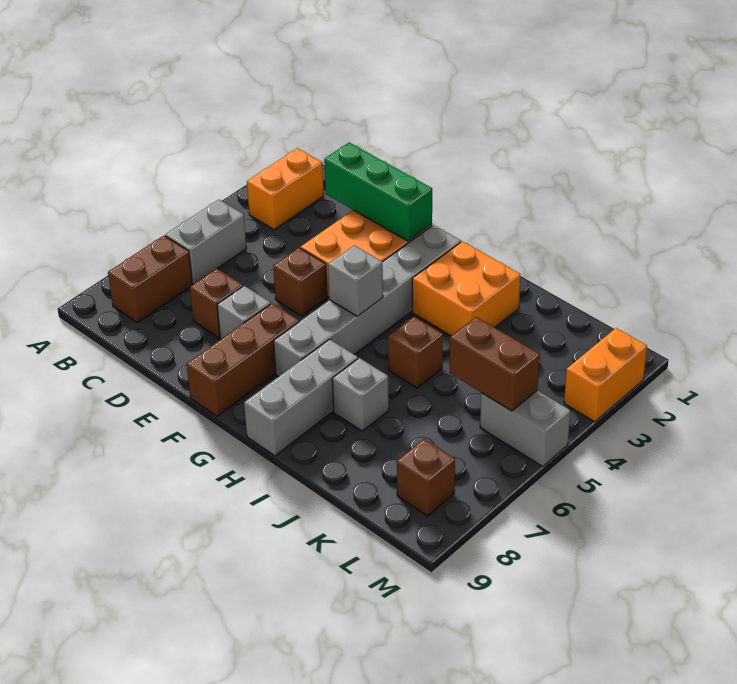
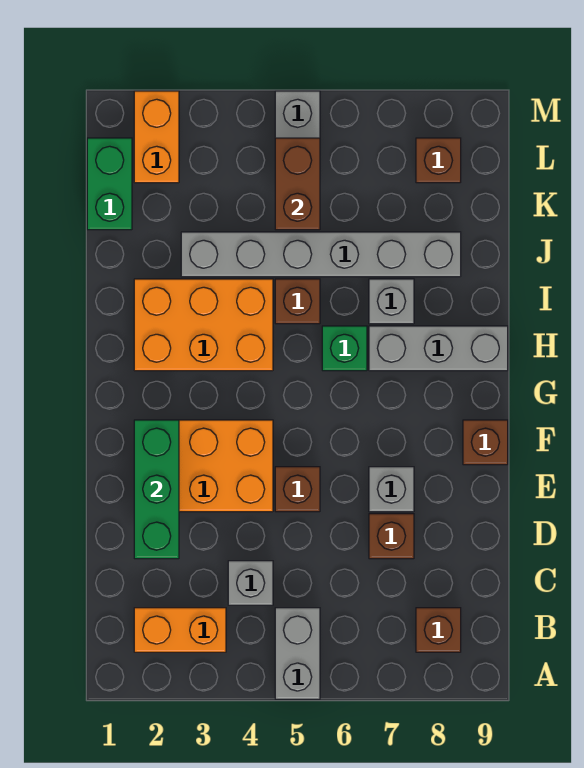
grey 1x2 brick [165,200,247,284] -> grey 1x2 brick turned to [275,608,320,699]
brown 1x2 brick [108,236,192,322] -> brown 1x1 brick [416,608,461,652]
brown 1x3 brick [187,303,299,416] -> brown 1x1 brick [463,420,508,465]
grey 1x6 brick [274,225,461,377] -> grey 1x6 brick moved to [181,232,461,277]
grey 1x1 brick [328,245,383,316] -> grey 1x1 brick moved to [228,561,273,605]
orange 2x2 brick [412,241,520,336] -> orange 2x3 brick [134,279,273,371]
none -> green 1x1 brick [322,326,367,371]
none -> green 1x2 brick [87,138,132,230]
orange 1x2 brick [564,328,647,422] -> orange 1x2 brick turned to [134,91,179,183]

